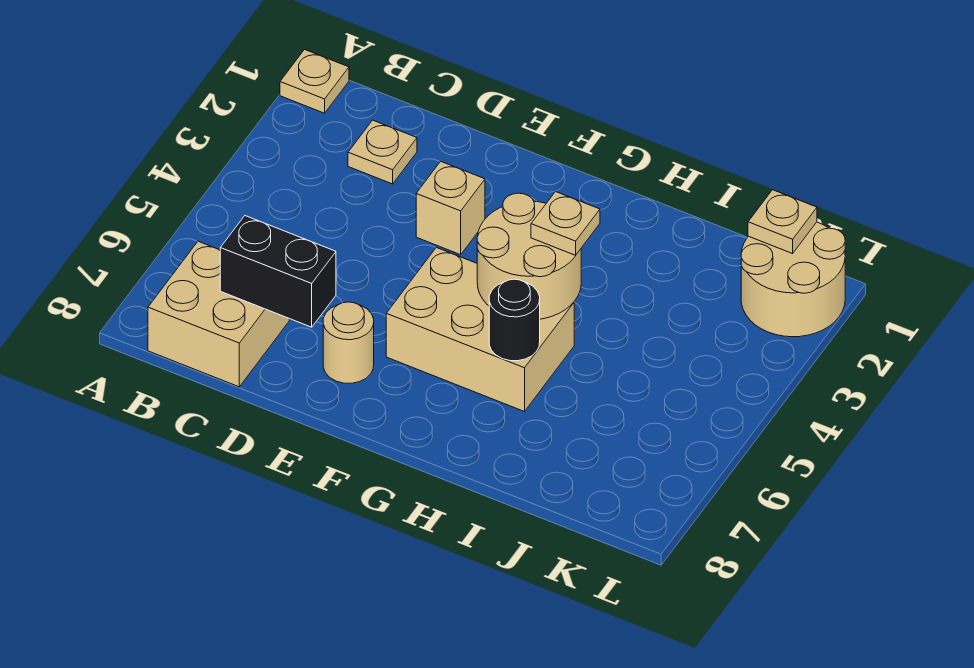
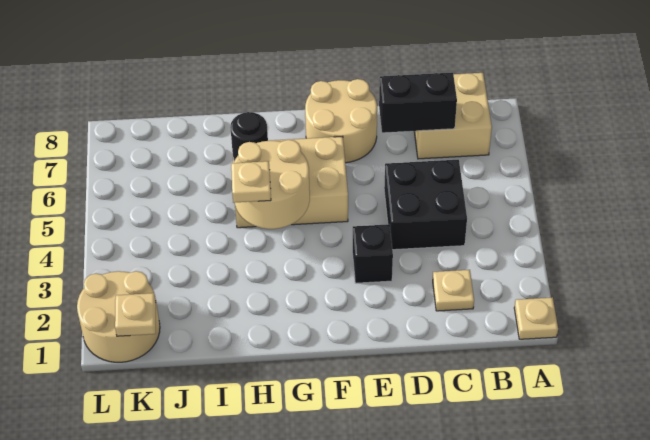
none -> black 2x2 brick [384,160,467,250]
tan 1x1 brick [416,161,485,255] -> black 1x1 brick [353,224,393,283]
tan 1x1 round brick [323,302,374,383] -> tan 2x2 round brick [305,79,377,163]

